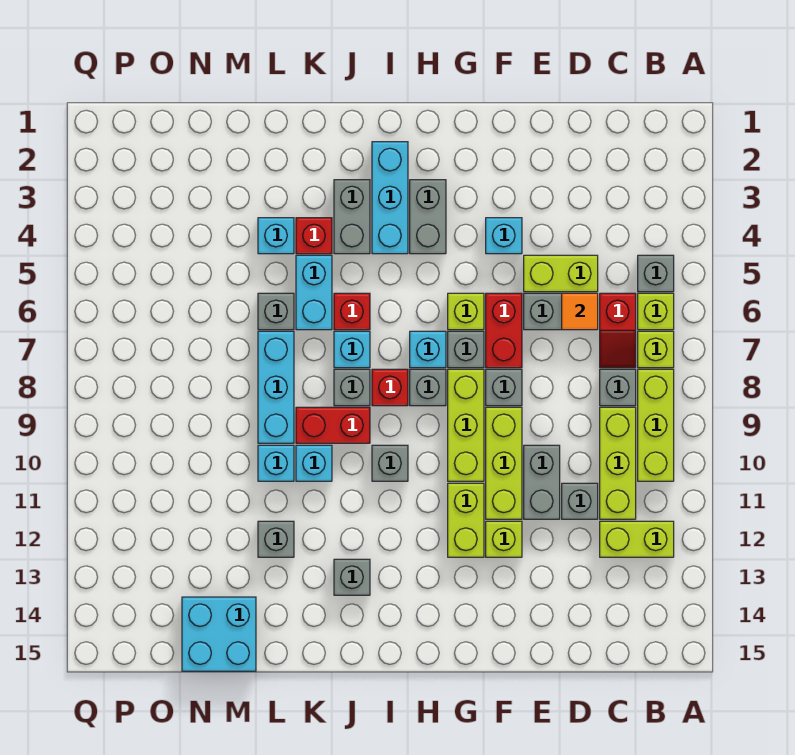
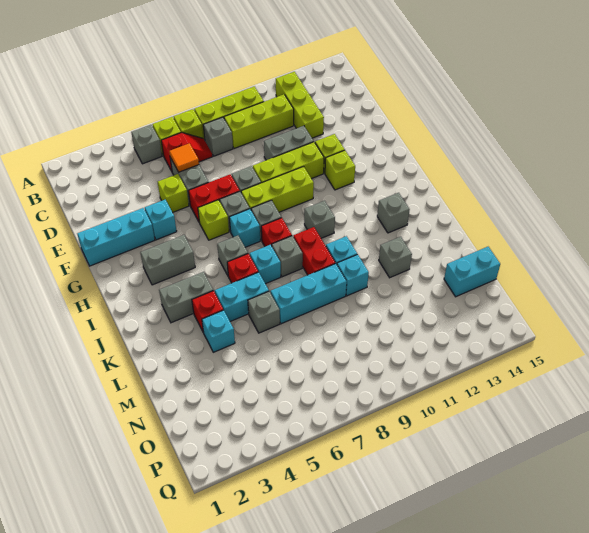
lime 1x2 brick [600,521,674,557] -> lime 1x3 brick [276,72,324,138]
lime 1x2 brick [524,255,598,292] -> lime 1x1 brick [158,174,189,212]
grey 1x1 brick [562,483,598,519] -> grey 1x1 brick moved to [217,236,248,275]
lime 1x2 brick [448,483,484,557] -> lime 1x1 brick [325,150,355,190]
cyan 1x3 brick [372,142,408,254] -> cyan 1x3 brick moved to [77,208,155,266]
cyan 2x2 brick [182,597,256,671] -> cyan 1x2 brick [444,247,500,297]

